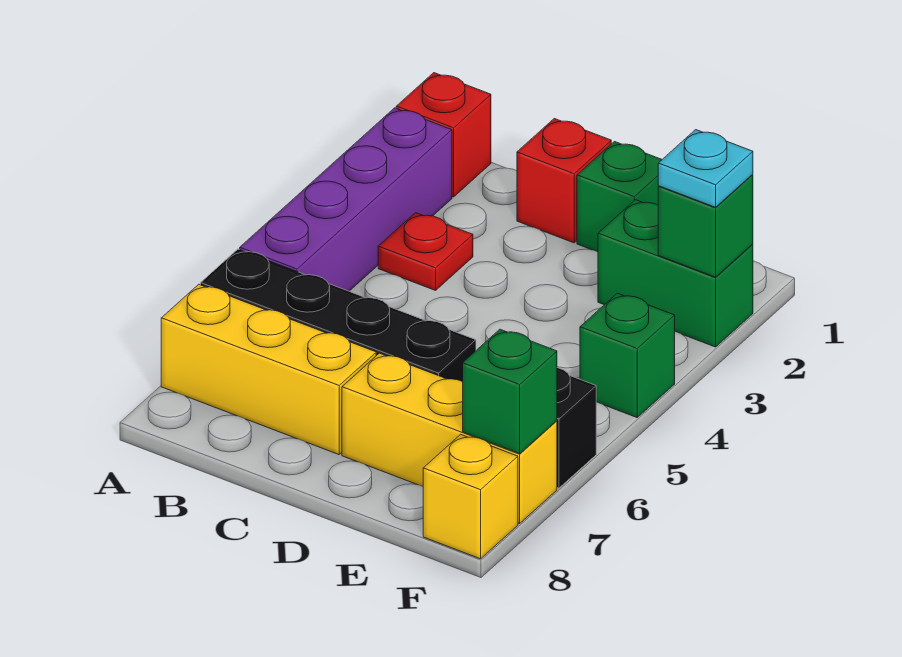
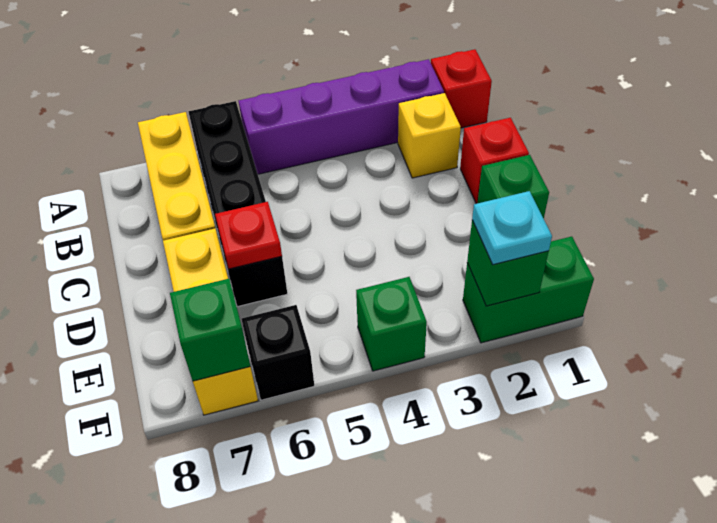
red 1x1 plate [378,213,473,290] -> red 1x1 plate moved to [215,202,282,269]
green 1x2 brick [598,200,753,347] -> green 1x2 brick turned to [463,236,594,343]
yellow 1x1 brick [423,434,518,559] -> yellow 1x1 brick moved to [398,93,461,178]

